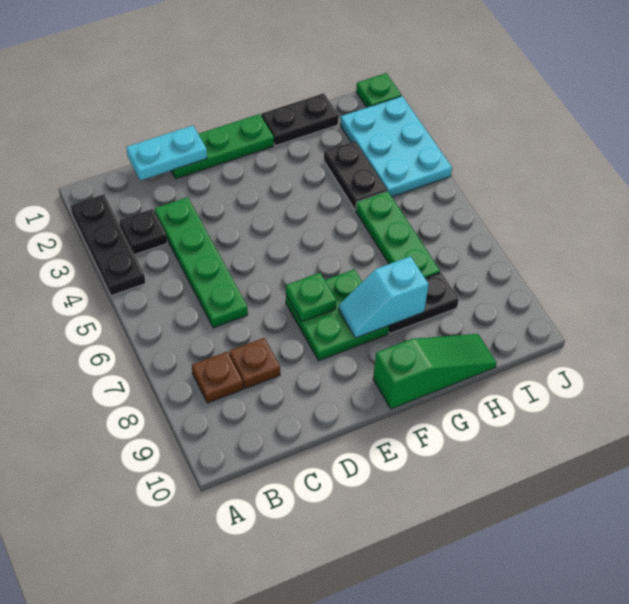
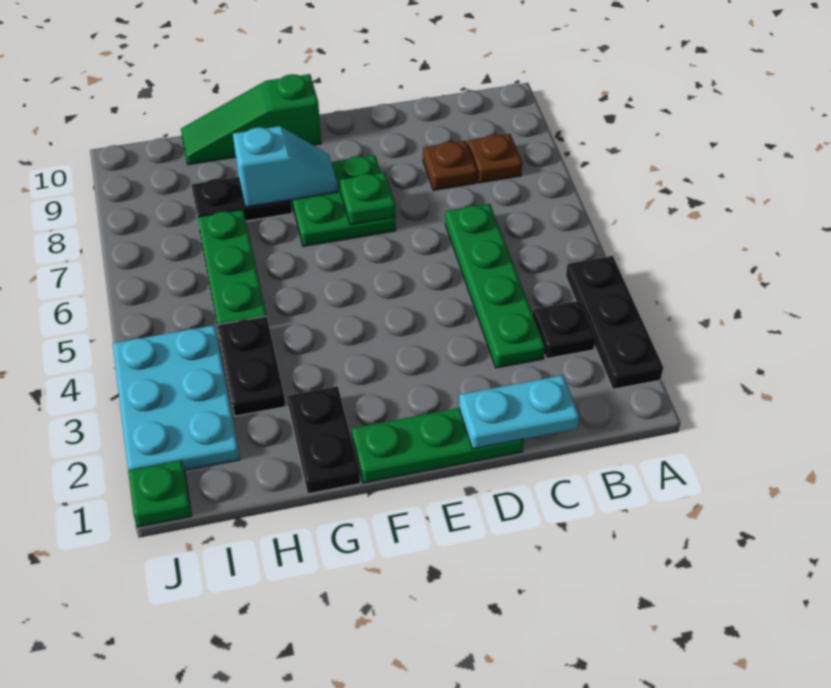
black 1x2 plate [261,93,339,146] -> black 1x2 plate turned to [287,386,360,494]

